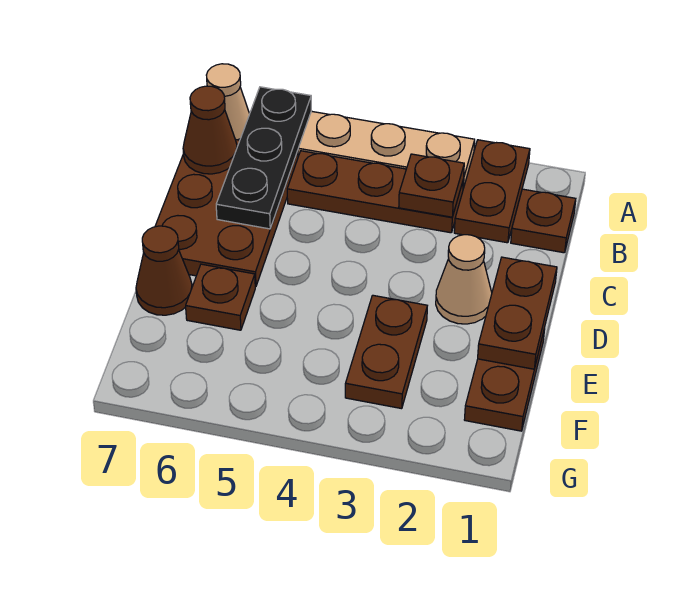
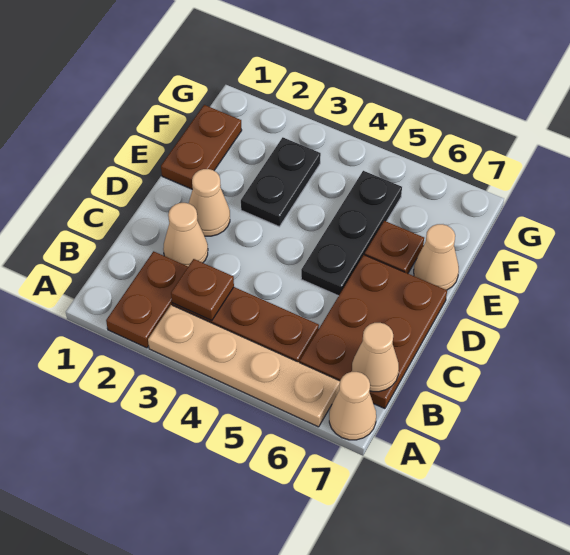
black 1x3 plate [216,87,311,229] -> black 1x3 plate moved to [301,171,402,296]
brown 1x1 plate [511,189,576,253] -> none
brown 1x1 cone [183,86,237,174] -> tan 1x1 cone [352,323,399,392]
none -> tan 1x1 cone [163,203,208,266]
brown 1x2 plate [478,257,557,369] -> none
brown 1x2 plate [345,295,427,409] -> black 1x2 plate [241,137,321,227]
brown 1x1 cone [136,226,192,315] -> tan 1x1 cone [414,224,459,290]

